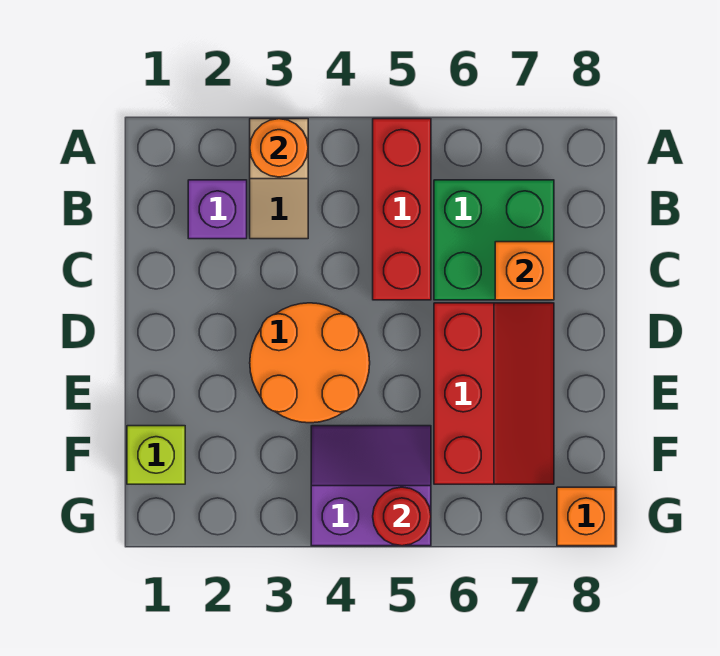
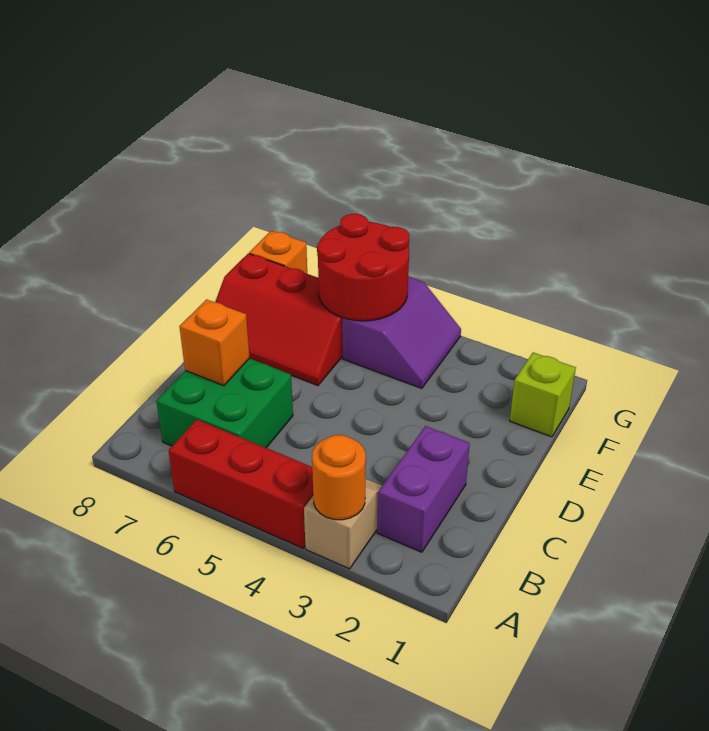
red 1x3 brick [373,119,431,300] -> red 1x3 brick turned to [168,420,313,548]
purple 1x1 brick [188,180,247,239] -> purple 1x2 brick [377,426,470,552]
orange 2x2 round brick [250,303,370,423] -> none
red 2x3 slope [434,303,554,484] -> red 2x3 slope turned to [215,253,343,385]
purple 2x2 slope [311,426,431,546] -> purple 2x2 slope turned to [342,277,461,388]
red 1x1 round brick [373,487,431,546] -> red 2x2 round brick [317,214,409,321]

